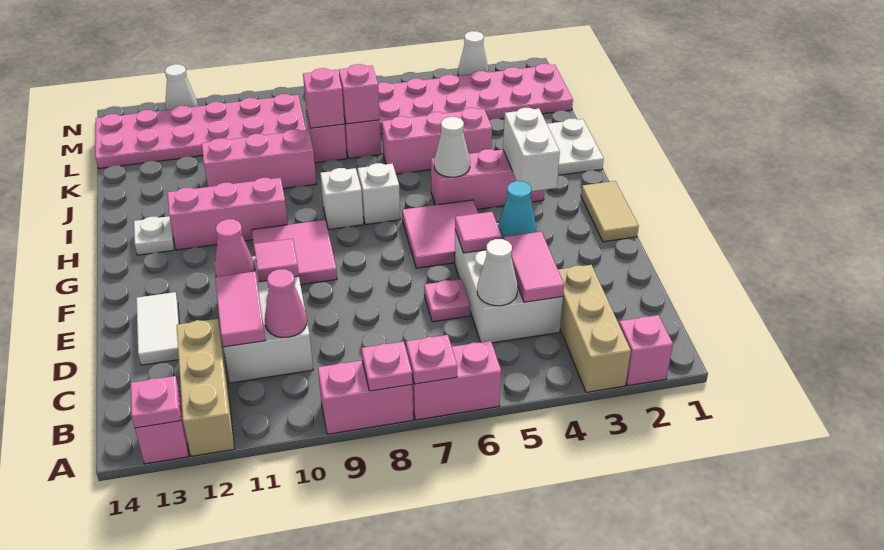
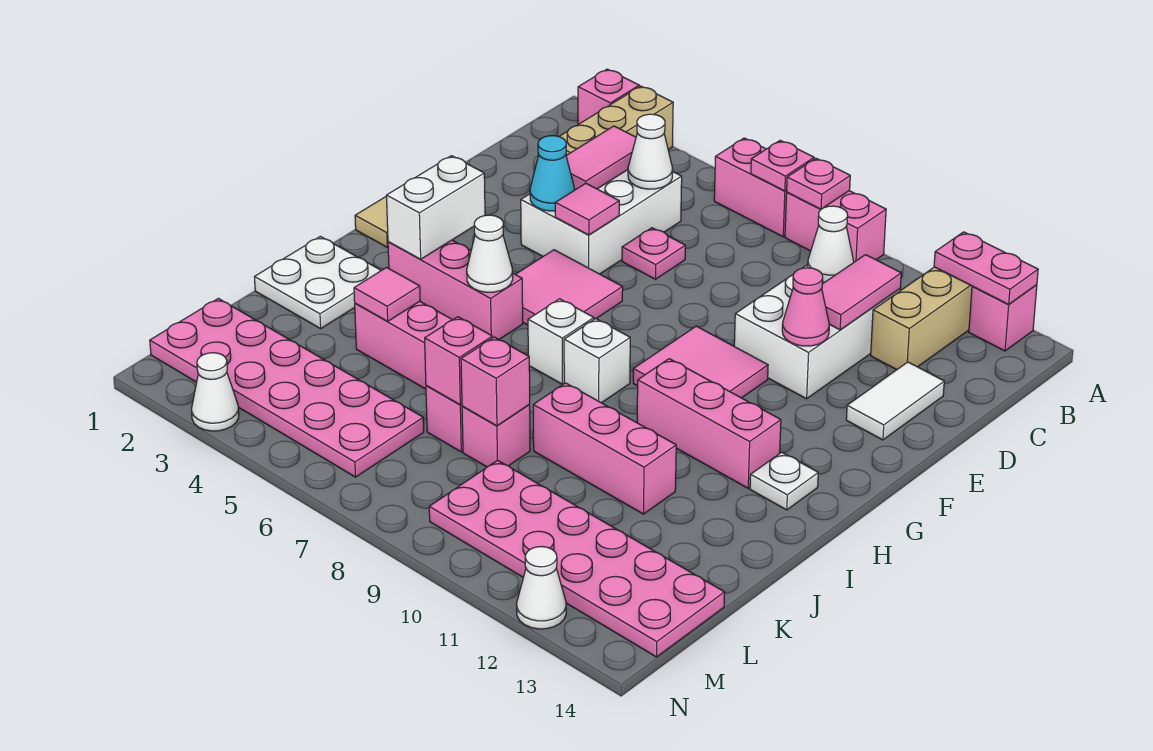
pink 1x1 plate [131,376,180,428] -> pink 1x2 plate [934,232,1038,304]
pink 1x1 cone [265,269,307,338] -> white 1x1 cone [808,206,854,282]
pink 1x1 tile [254,239,299,282] -> pink 1x1 tile moved to [354,268,420,321]

